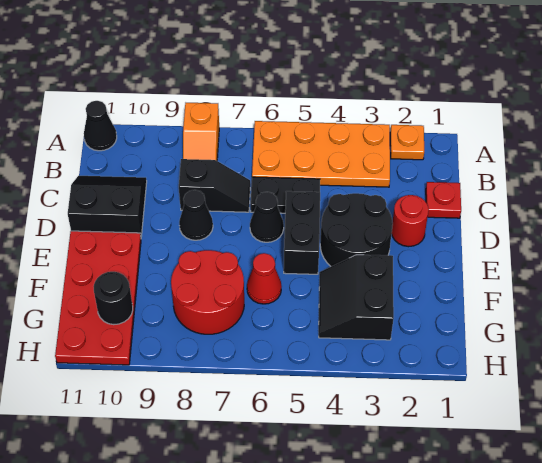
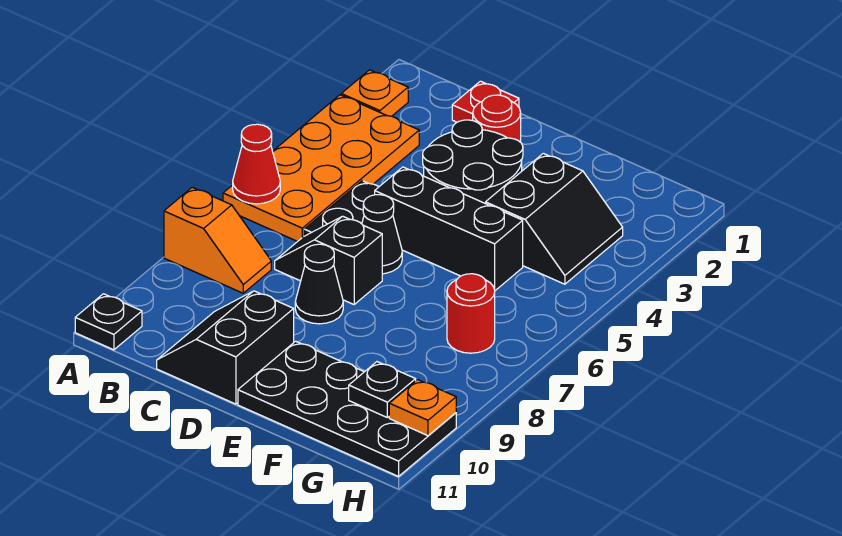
black 1x1 cone [84,101,117,151] -> black 1x1 plate [75,294,142,350]
black 1x2 slope [179,159,250,212] -> black 1x2 slope turned to [275,216,382,304]
black 1x2 brick [284,191,320,274] -> black 1x3 brick [375,167,523,290]
red 2x4 plate [55,231,141,365] -> black 2x4 plate [238,341,456,476]
black 2x2 slope [319,255,394,340] -> black 2x2 slope turned to [486,153,623,284]
red 1x1 cone [247,253,282,304] -> red 1x1 cone moved to [233,124,280,204]
red 2x2 round brick [171,250,244,334] -> red 1x1 round brick [447,274,495,353]
black 1x1 round brick [94,272,133,325] -> black 1x1 plate [349,362,416,417]
none -> orange 1x1 plate [389,380,456,436]

